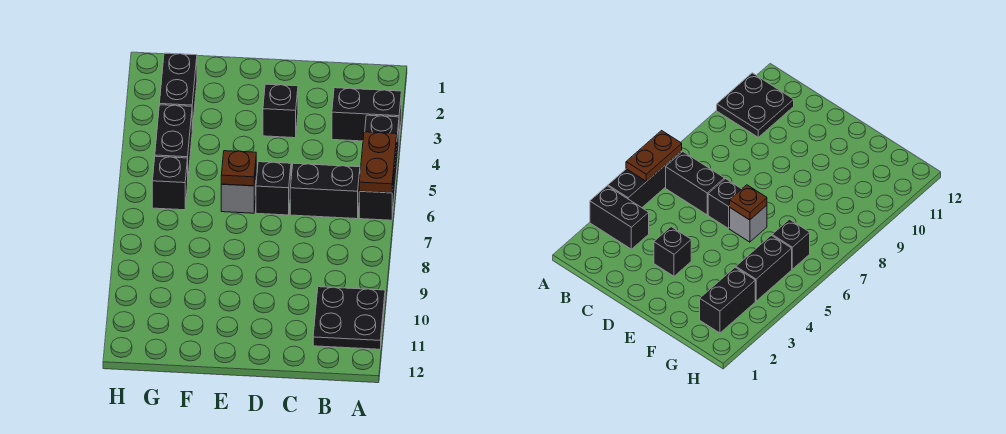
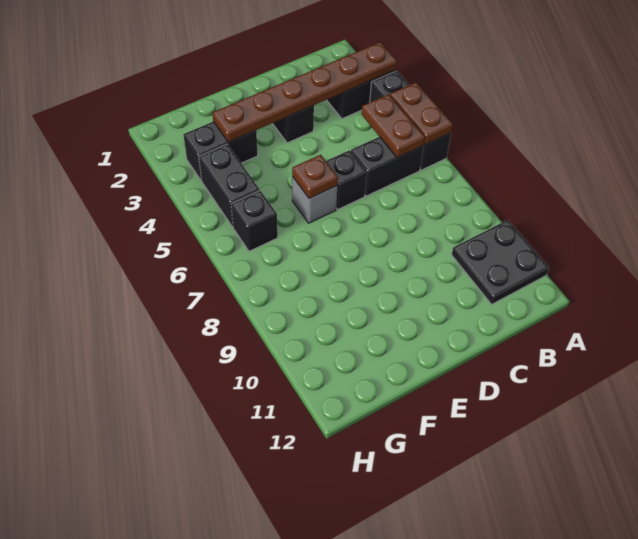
none -> brown 1x6 plate [212,42,397,142]
none -> brown 1x2 plate [362,94,425,158]
black 1x2 brick [159,53,197,130] -> black 1x2 brick turned to [183,122,258,181]

